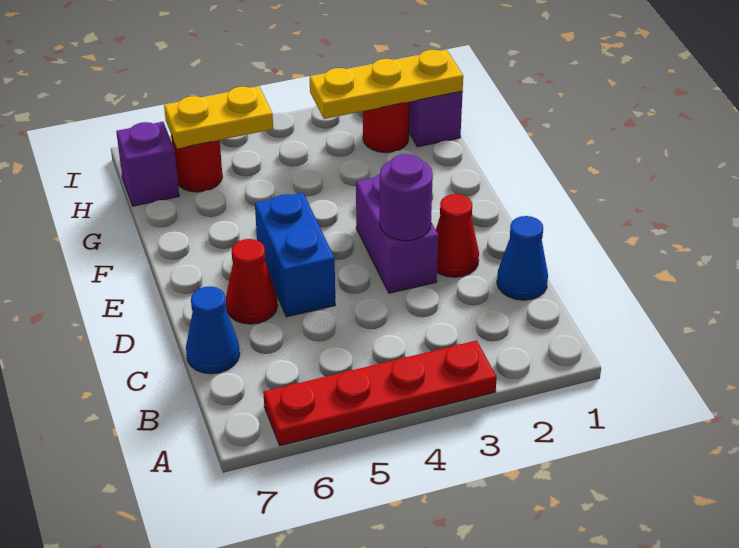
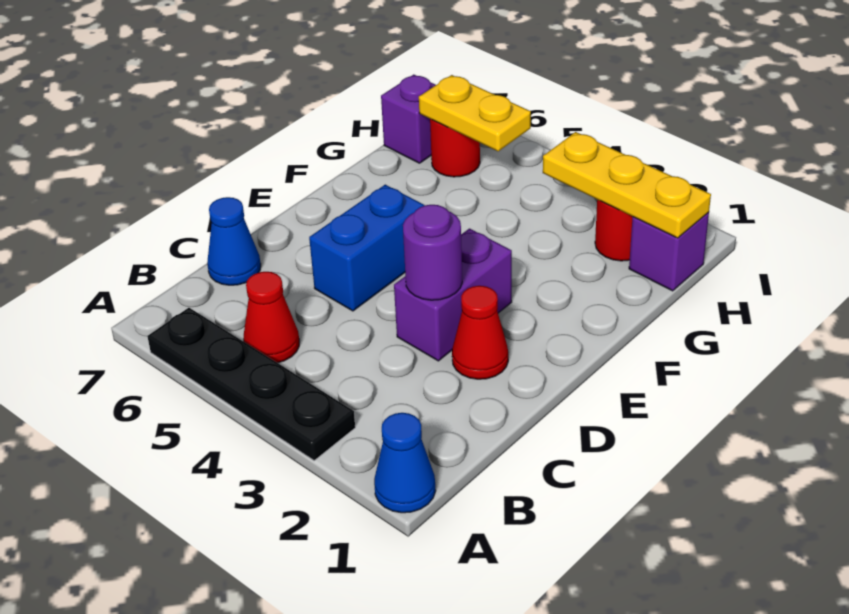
red 1x4 plate [263,340,497,446] -> black 1x4 plate [147,308,355,461]
blue 1x1 cone [497,216,548,300] -> blue 1x1 cone moved to [374,413,436,513]
red 1x1 cone [226,239,278,324] -> red 1x1 cone moved to [243,272,299,363]

